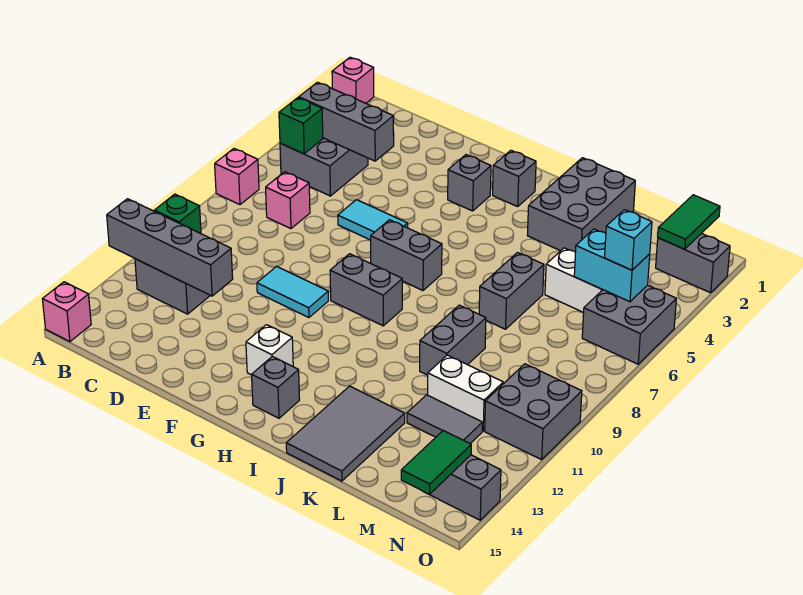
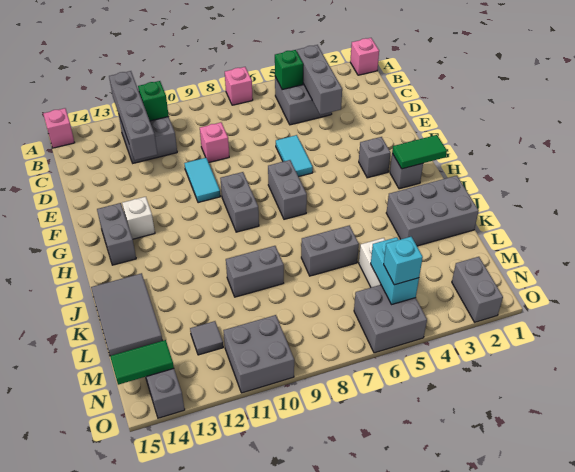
pink 1x1 brick [266,172,310,229] -> pink 1x1 brick moved to [200,122,229,163]
grey 1x1 brick [252,357,300,418] -> grey 1x2 brick [97,203,136,265]
grey 2x3 tile [286,386,405,481] -> grey 2x3 tile turned to [91,273,163,356]
white 1x2 brick [428,355,503,431] -> none
grey 1x2 tile [407,395,483,443] -> grey 1x1 tile [190,321,223,355]
green 1x2 tile [658,195,720,249] -> green 1x2 tile moved to [392,135,447,169]

